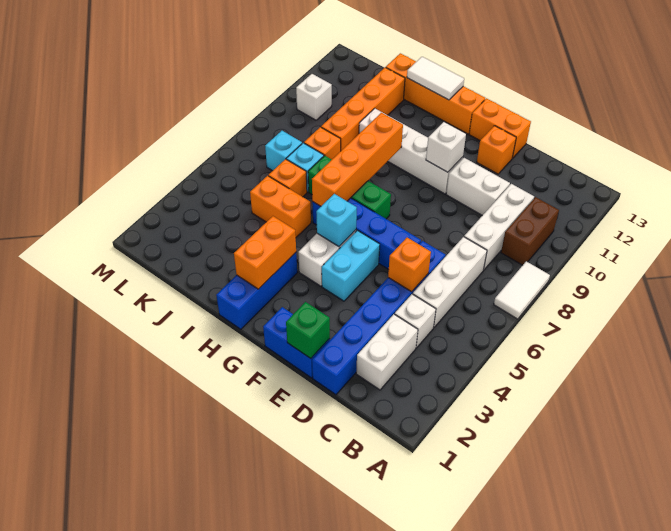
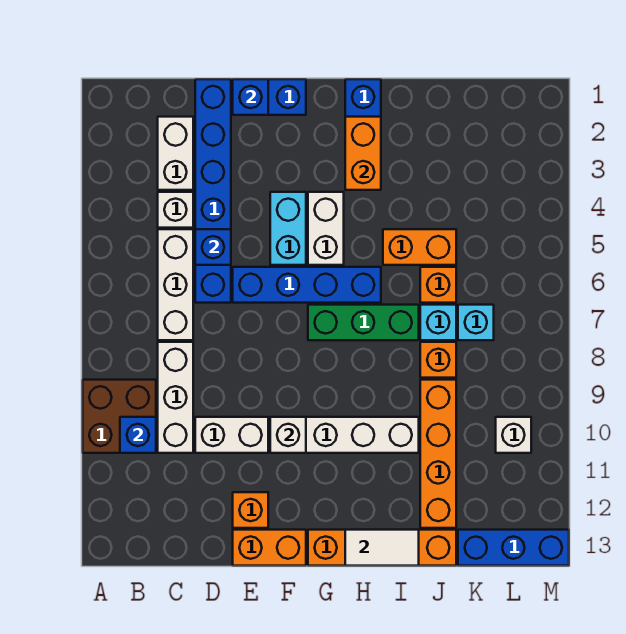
white 1x2 tile [494,261,550,319] -> none
brown 1x2 brick [501,197,559,265] -> brown 2x2 brick [83,380,156,453]
none -> blue 1x1 brick [120,417,156,453]
orange 1x1 brick [388,238,431,292] -> blue 1x1 brick [195,229,231,265]
green 1x1 brick [286,302,330,358] -> blue 1x1 brick [233,79,268,115]
cyan 1x1 brick [316,194,357,247] -> none
orange 1x4 brick [312,113,403,206] -> none
none -> blue 1x3 brick [458,530,569,566]

